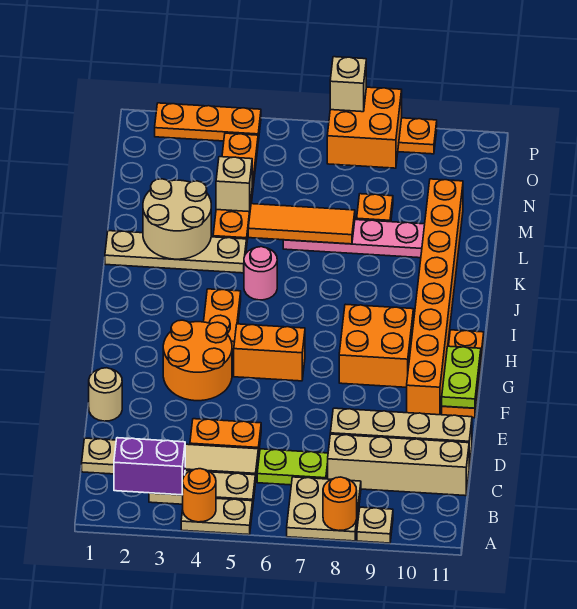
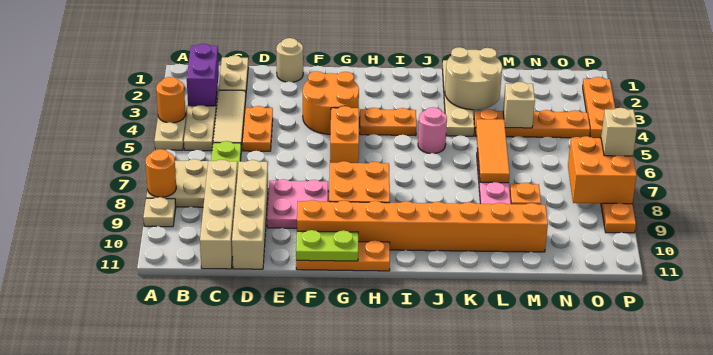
none -> pink 2x2 plate [267,179,328,228]

